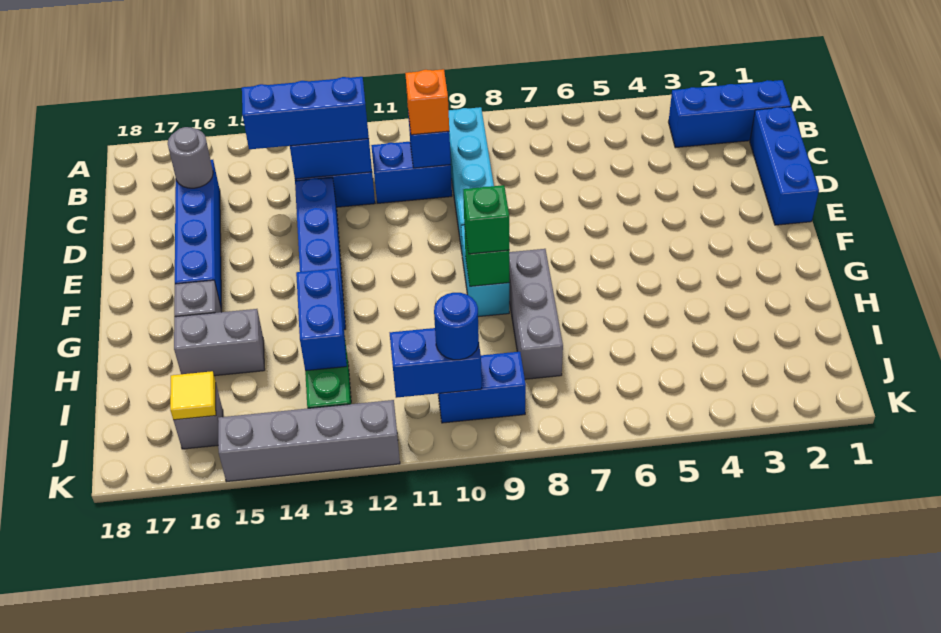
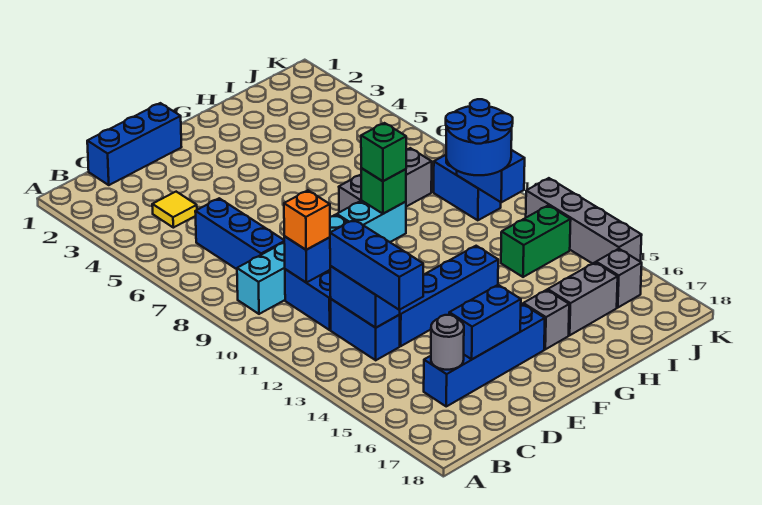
blue 1x3 brick [669,80,791,148] -> blue 1x3 brick moved to [195,198,284,269]
blue 1x2 brick [296,268,347,371] -> blue 1x2 brick moved to [449,285,521,359]
grey 1x2 brick [174,309,265,376] -> grey 1x2 brick turned to [548,263,618,335]
blue 1x1 round brick [434,293,479,360] -> blue 2x2 round brick [446,99,513,175]
yellow 1x1 tile [170,371,216,420] -> yellow 1x1 tile moved to [152,192,197,228]

